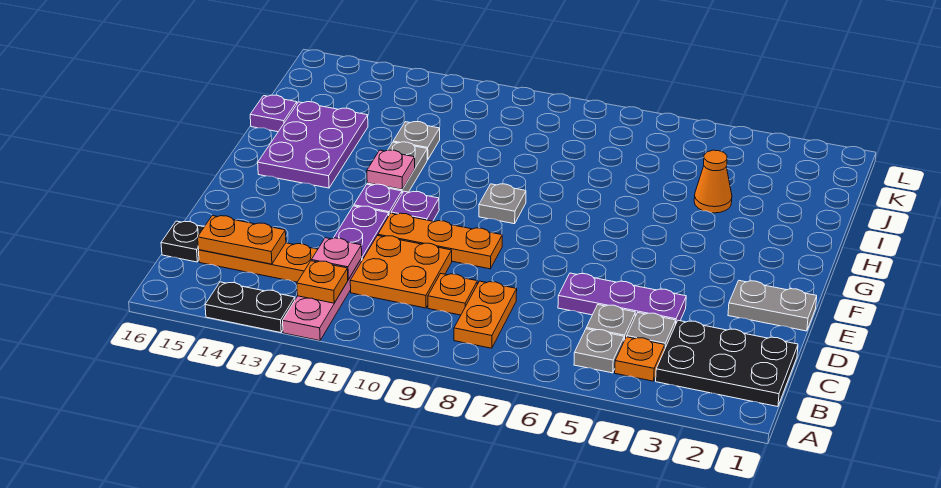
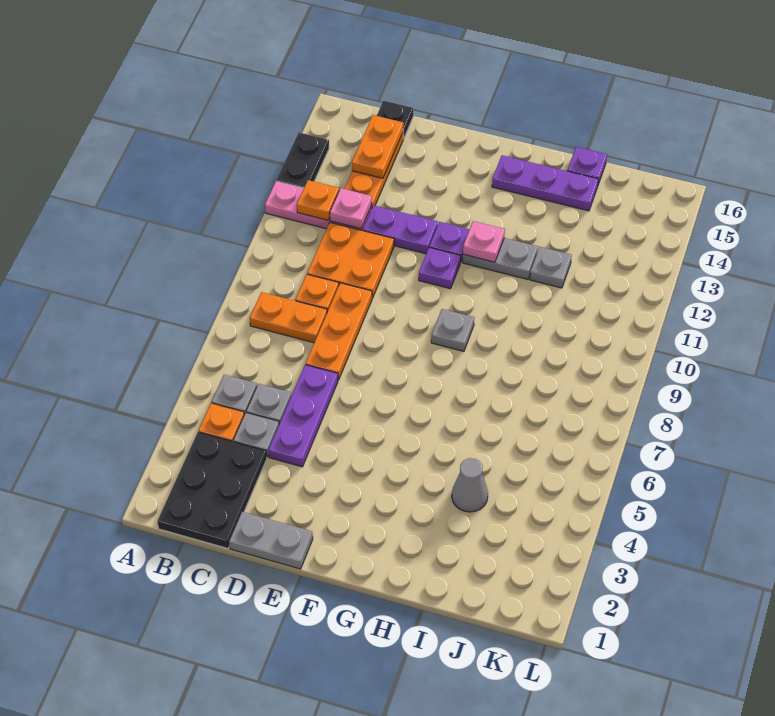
grey 1x2 plate [728,281,817,331] -> grey 1x2 plate turned to [229,512,313,569]
orange 1x3 plate [378,213,502,269] -> orange 1x3 plate moved to [306,283,372,380]
purple 2x3 plate [258,102,368,188] -> purple 1x3 plate [492,155,598,211]
orange 1x1 cone [694,150,732,213] -> grey 1x1 cone [452,458,488,512]

